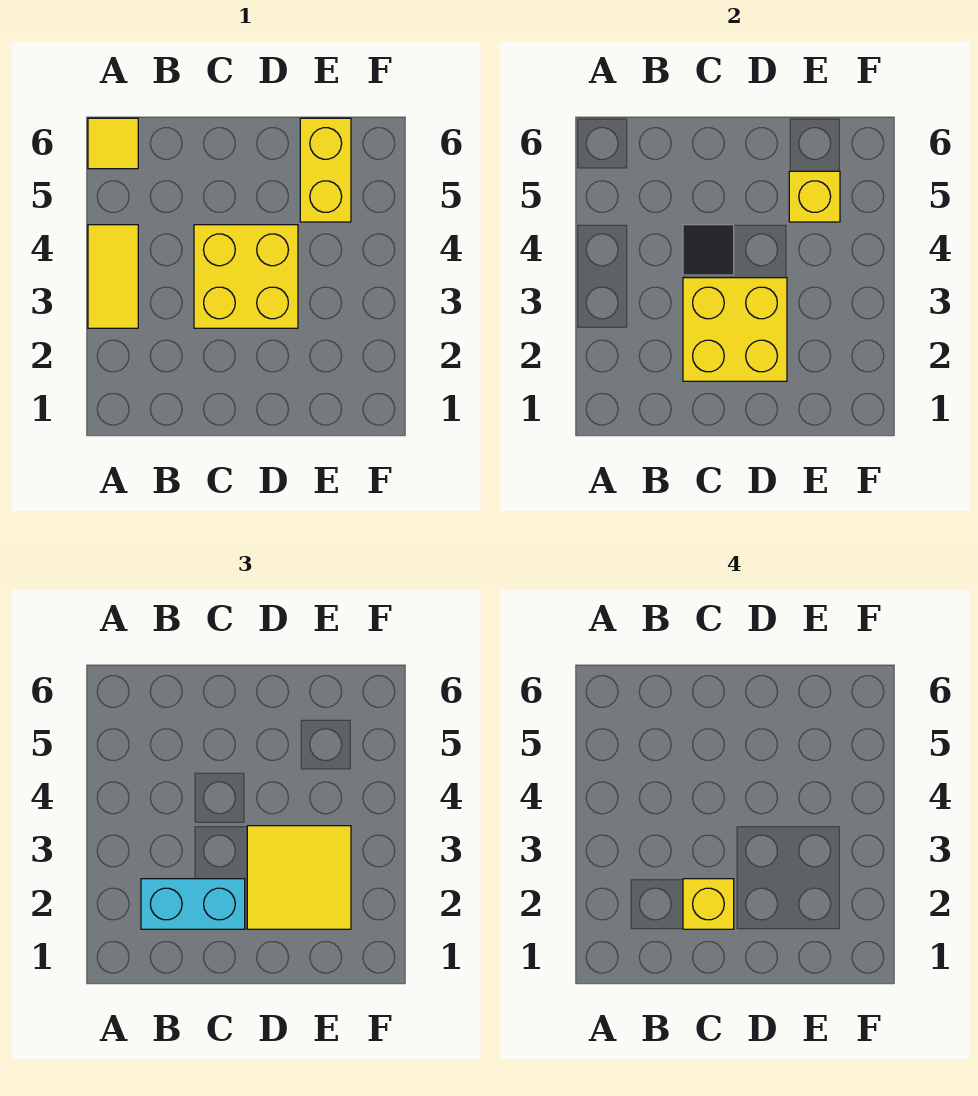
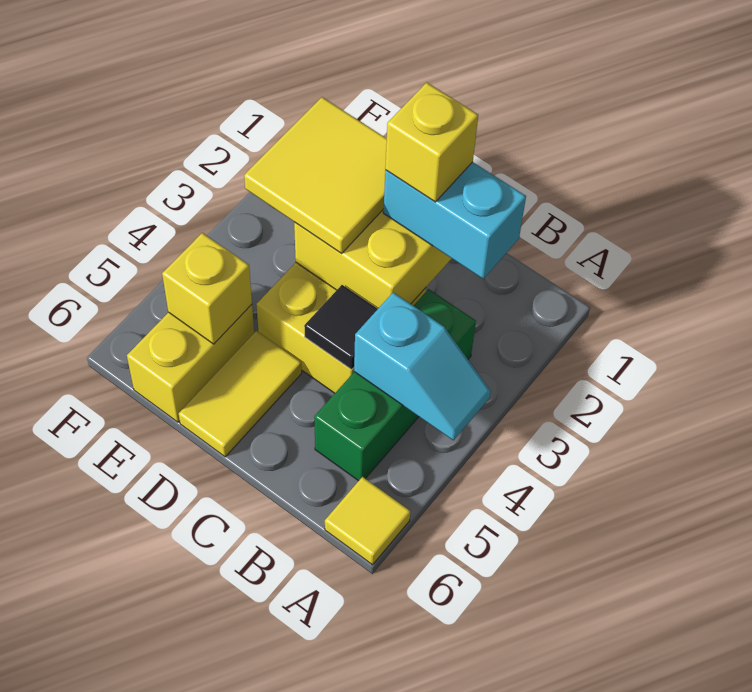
yellow 1x2 tile [88,225,138,328] -> yellow 1x2 tile moved to [179,331,302,457]
none -> cyan 1x2 slope [354,292,491,440]
none -> green 1x3 brick [314,289,476,481]

